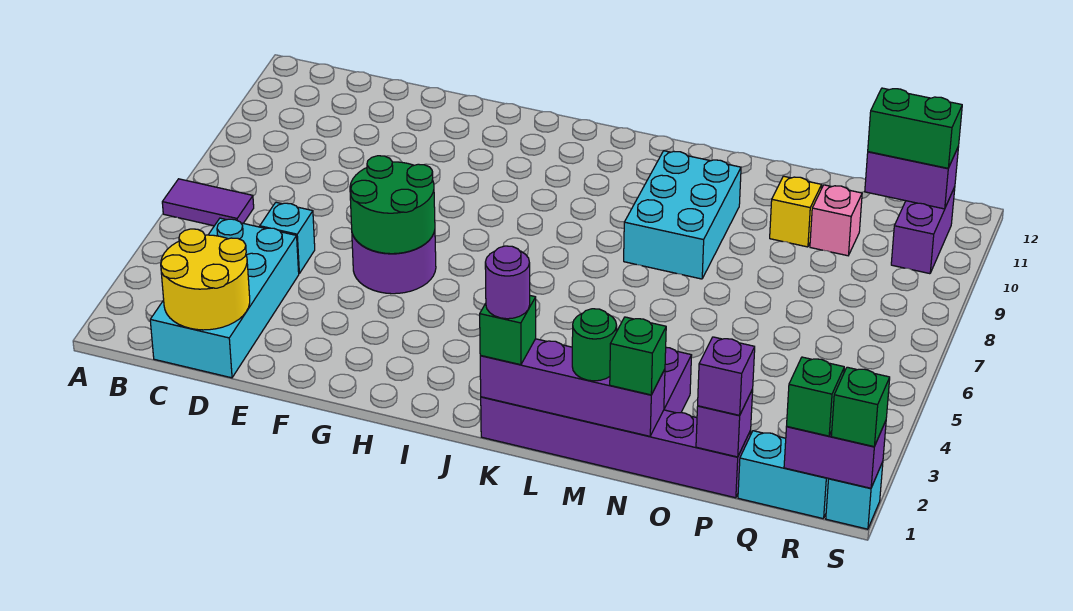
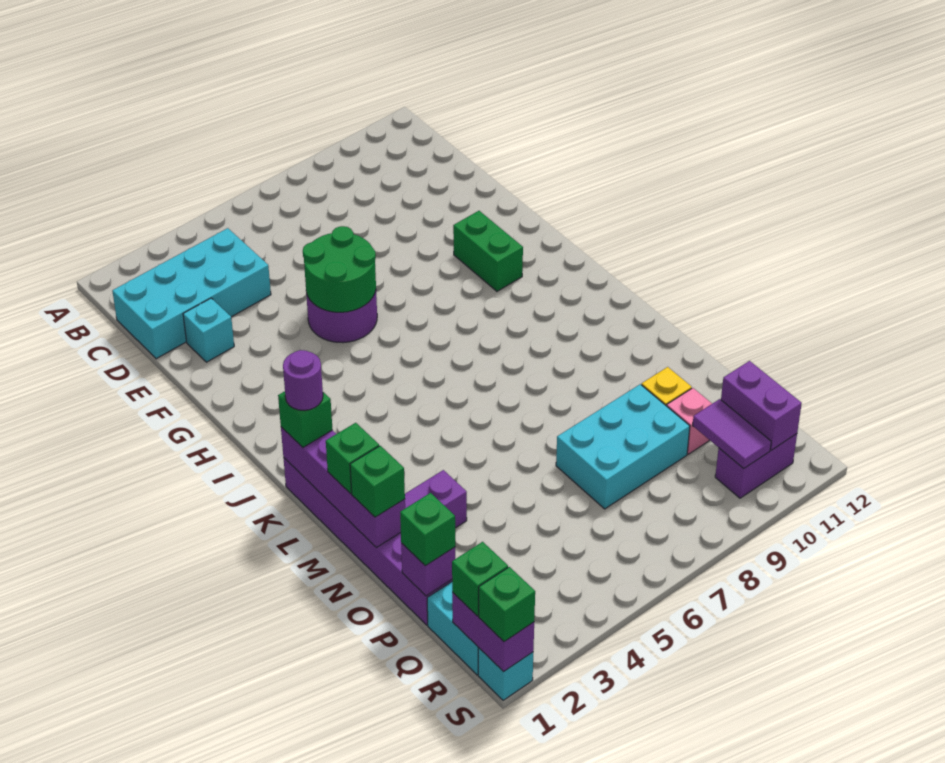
purple 1x2 tile [162,179,254,226] -> purple 1x2 tile moved to [693,399,771,469]
yellow 2x2 round brick [161,229,250,330] -> none
cyan 1x1 brick [260,202,315,273] -> cyan 1x1 brick moved to [183,298,234,362]
cyan 2x3 brick [624,151,741,279] -> cyan 2x3 brick moved to [556,384,690,509]
green 1x1 round brick [572,309,617,381] -> green 1x1 brick [326,423,379,494]
purple 1x1 brick [698,337,755,415] -> green 1x1 brick [400,493,455,566]
green 1x2 brick [868,88,962,168] -> green 1x2 brick moved to [453,211,523,291]

